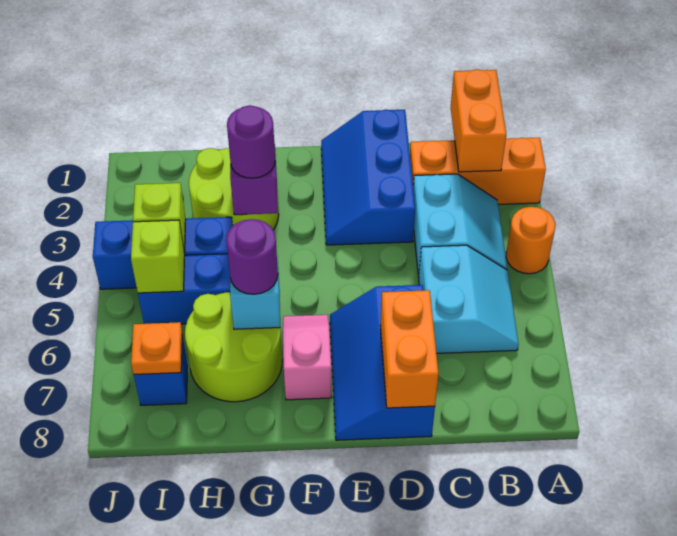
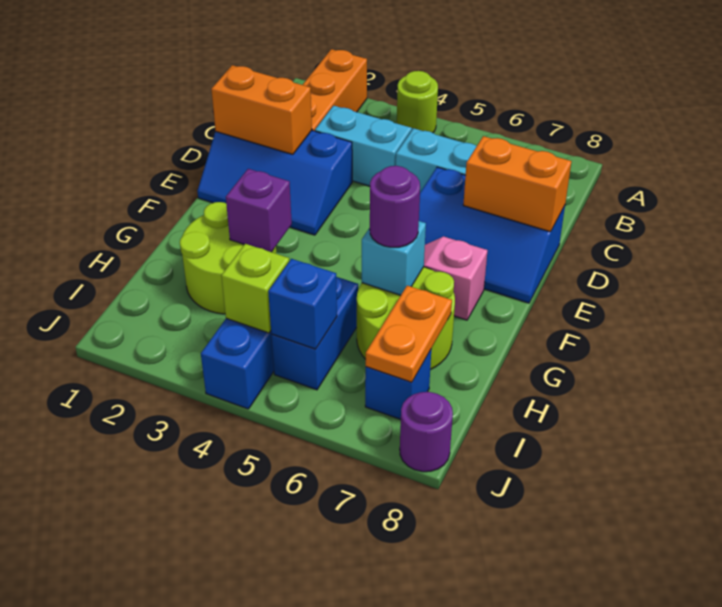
orange 1x1 round brick [506,207,555,274] -> lime 1x1 round brick [397,71,438,133]
orange 1x2 brick [451,69,506,172] -> orange 1x2 brick moved to [211,65,312,154]
purple 1x1 round brick [227,105,275,178] -> purple 1x1 round brick moved to [400,392,453,472]
lime 1x1 brick [131,220,185,293] -> blue 1x1 brick [268,259,337,349]
orange 1x1 plate [131,322,182,374] -> orange 1x2 plate [366,286,452,382]

